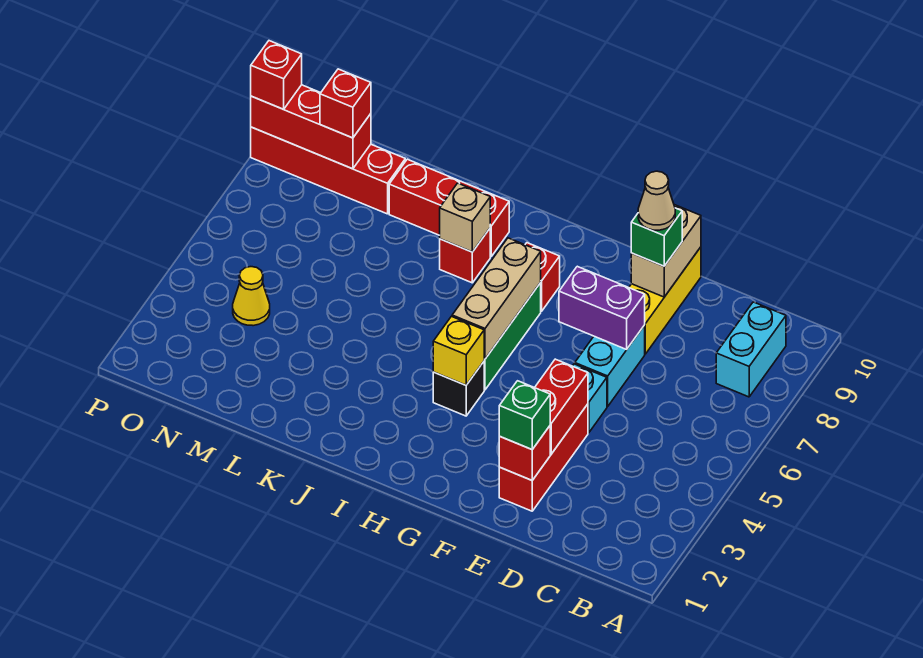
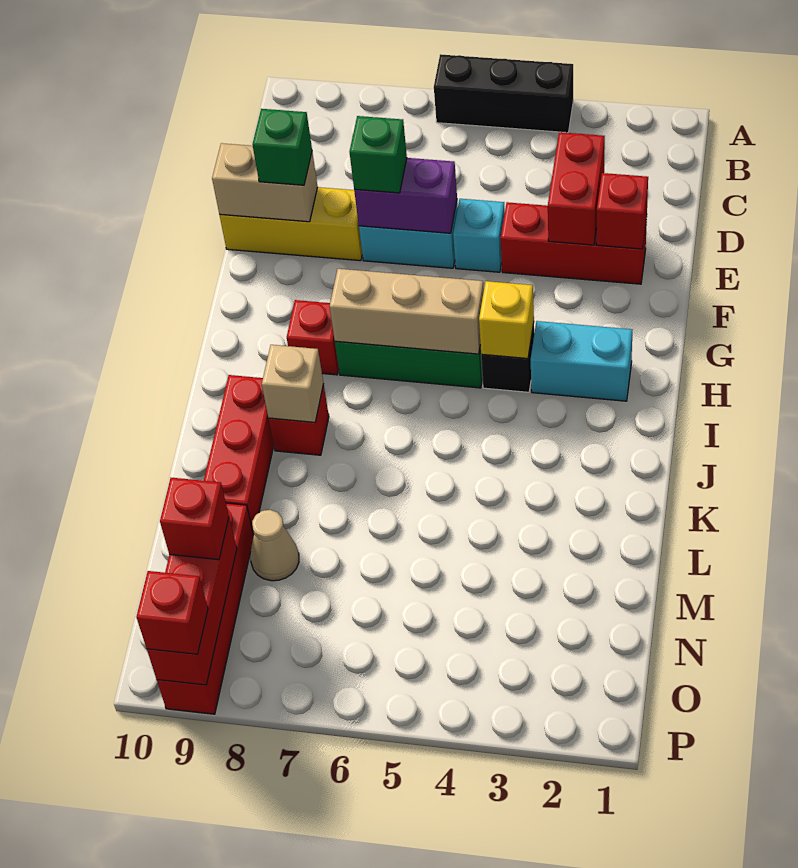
none -> black 1x3 brick [434,54,573,133]
cyan 1x2 brick [716,302,786,397] -> cyan 1x2 brick moved to [531,321,632,401]
green 1x1 brick [499,381,550,449] -> green 1x1 brick moved to [350,116,407,193]
red 1x2 brick [535,359,588,454] -> red 1x2 brick turned to [548,132,605,245]
purple 1x2 brick [559,266,645,349] -> purple 1x2 brick turned to [354,158,457,233]
tan 1x1 cone [638,171,675,230] -> tan 1x1 cone moved to [250,510,299,581]
yellow 1x1 cone [233,267,270,326] -> none

